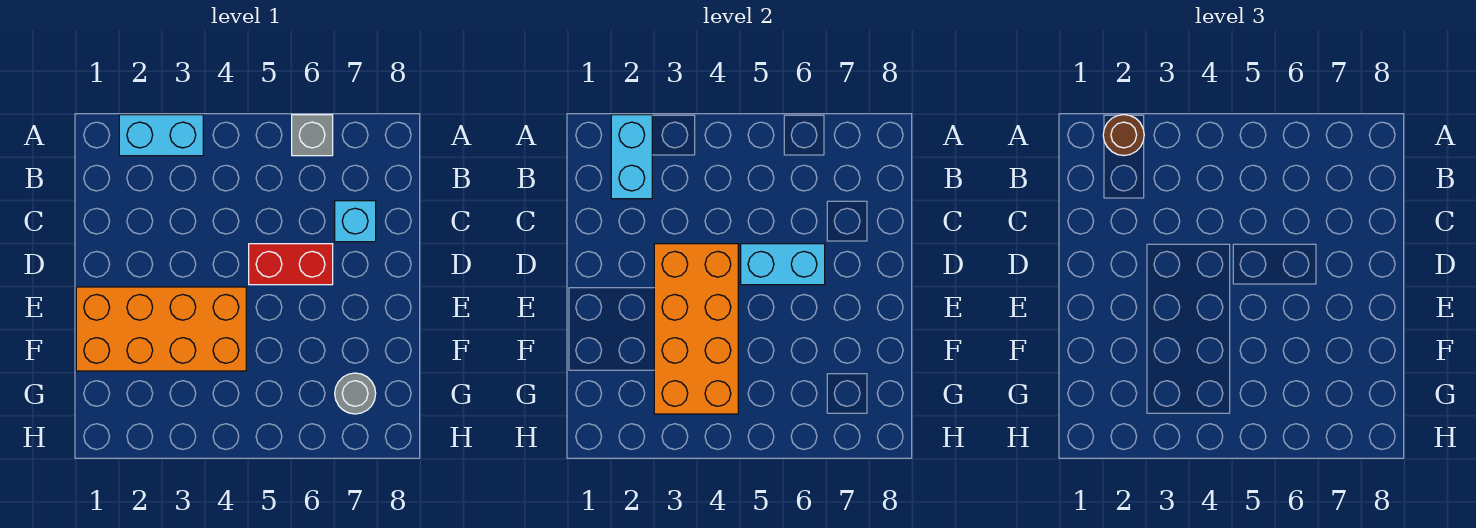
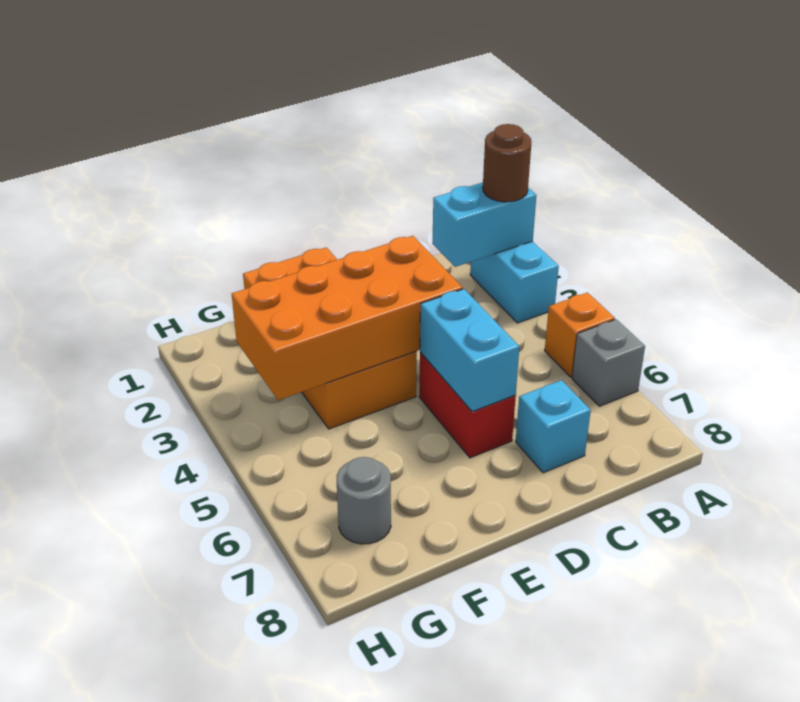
none -> orange 1x1 brick [545,292,615,377]

